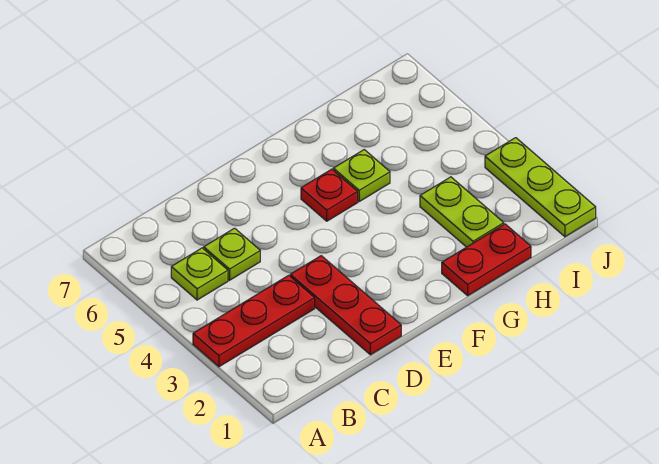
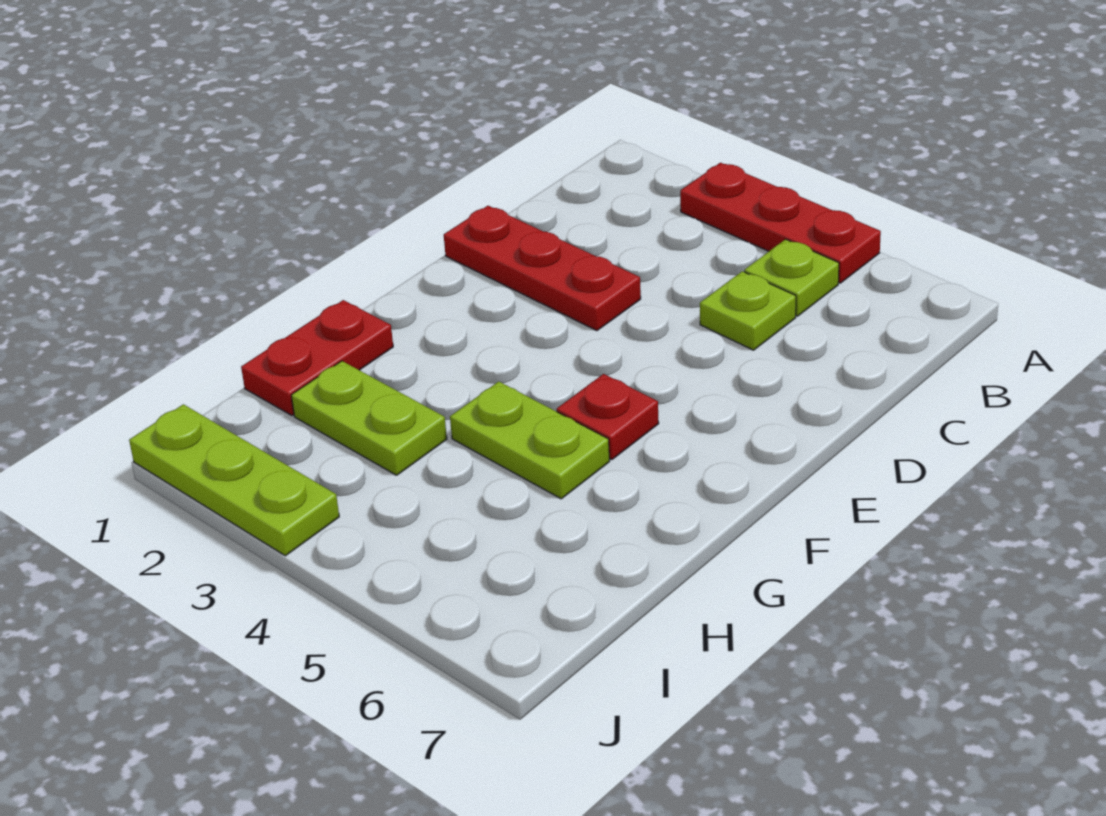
red 1x3 plate [193,275,315,367] -> red 1x3 plate turned to [680,163,881,283]
lime 1x1 plate [333,150,390,201] -> lime 1x2 plate [450,381,610,499]

